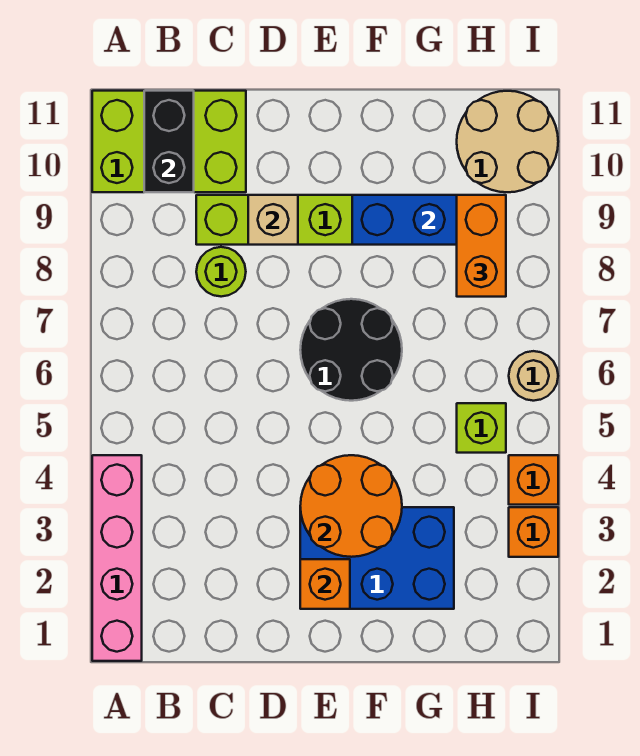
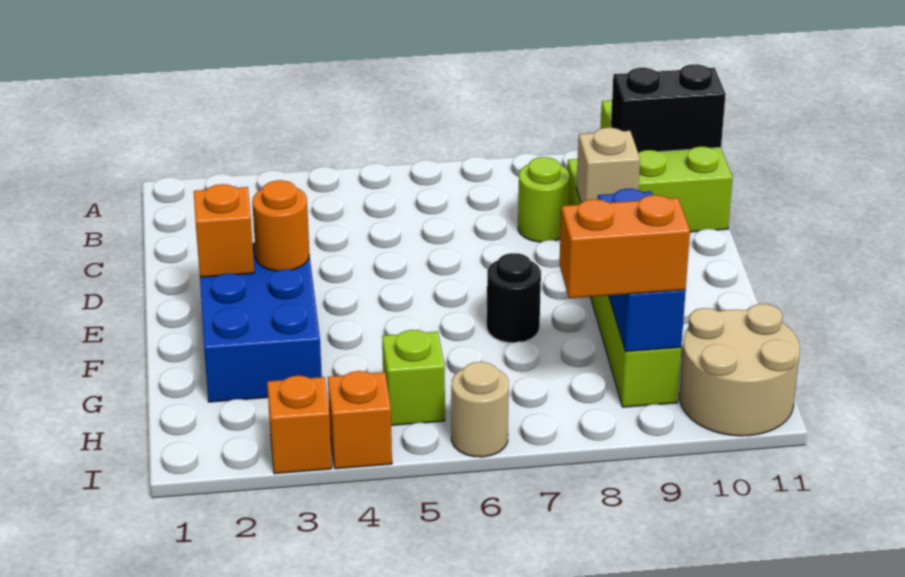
pink 1x4 brick [92,455,142,661] -> none
orange 2x2 round brick [300,455,402,557] -> orange 1x1 round brick [252,180,309,271]
black 2x2 round brick [300,299,402,401] -> black 1x1 round brick [487,253,541,343]

